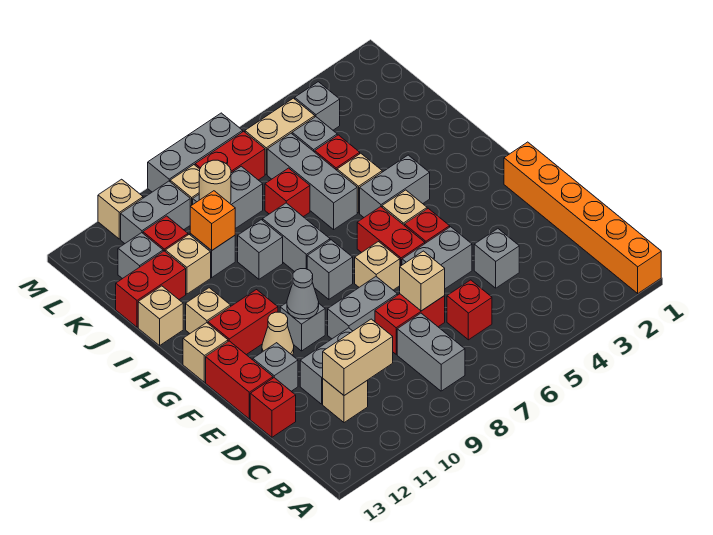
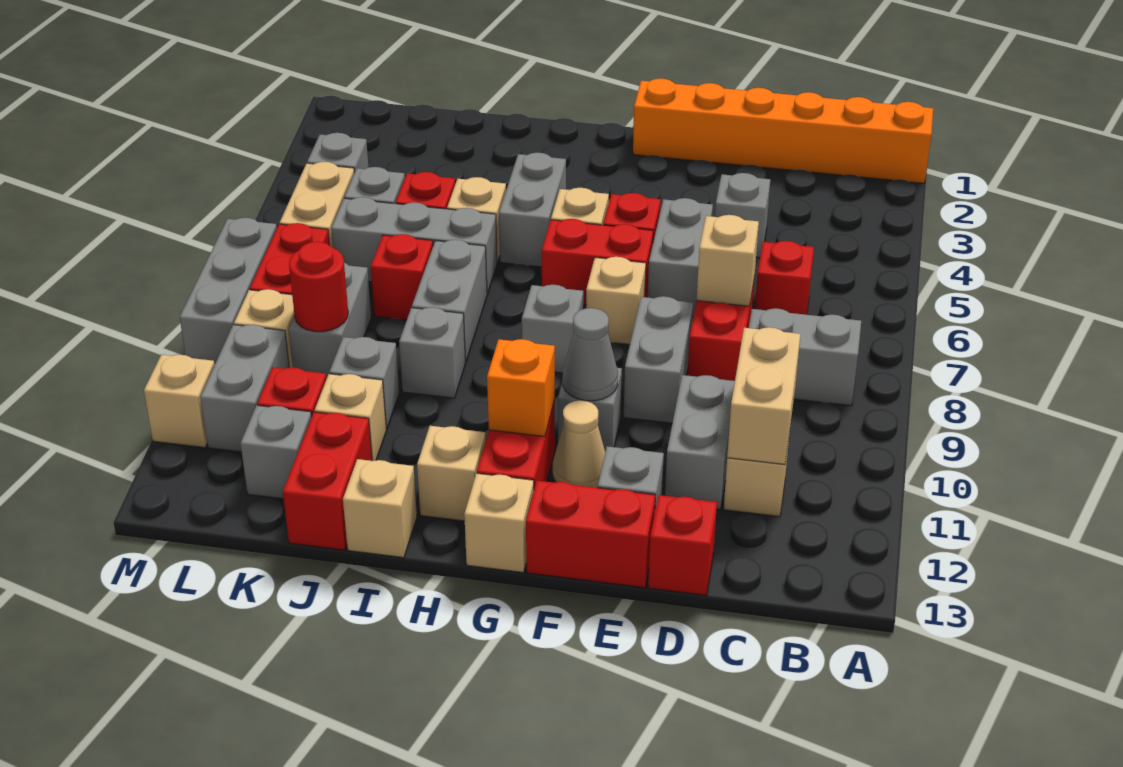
grey 1x2 brick [263,203,330,272] -> grey 1x2 brick turned to [412,240,487,362]
orange 1x1 brick [190,191,235,250] -> orange 1x1 brick moved to [487,339,555,437]
tan 1x1 round brick [199,160,231,203] -> red 1x1 round brick [289,242,348,332]

